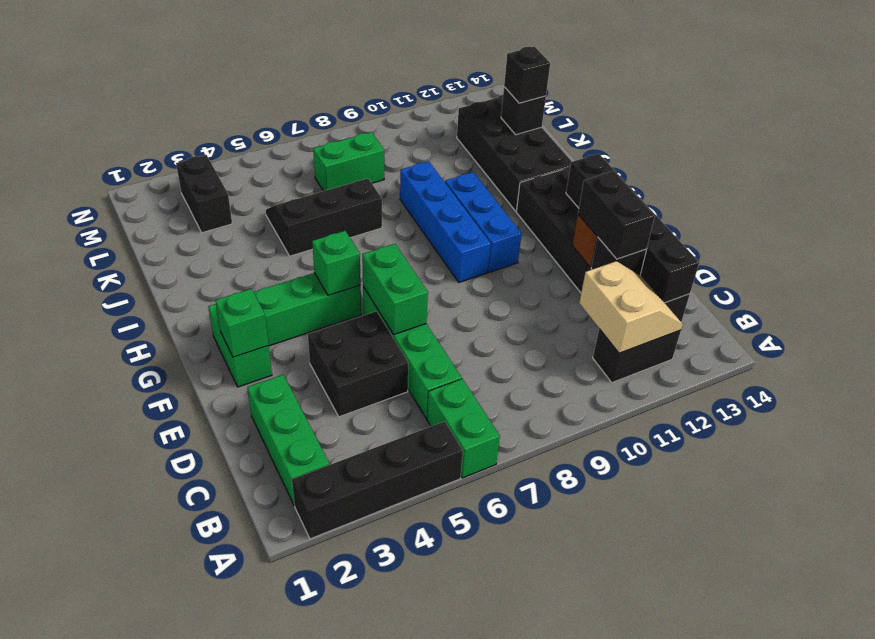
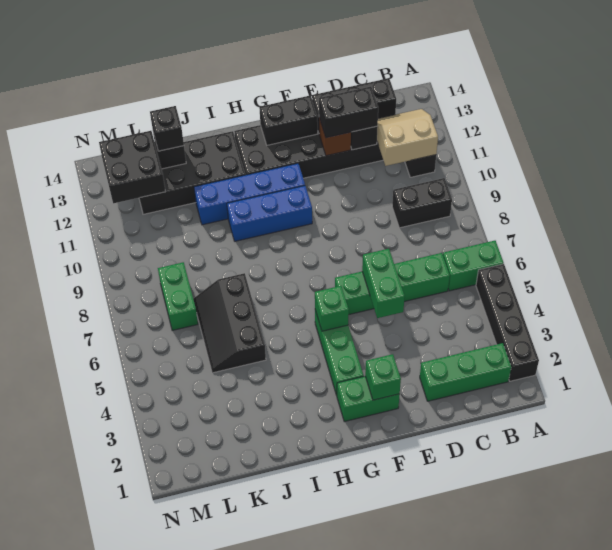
black 2x2 brick [308,311,408,417] -> black 2x2 brick moved to [99,131,165,203]
green 1x2 brick [362,244,428,334] -> green 1x2 brick turned to [362,249,405,318]
blue 1x4 brick [400,161,491,282] -> blue 1x4 brick moved to [194,163,305,225]
black 1x2 brick [176,155,232,233] -> black 1x2 brick moved to [392,178,452,228]

